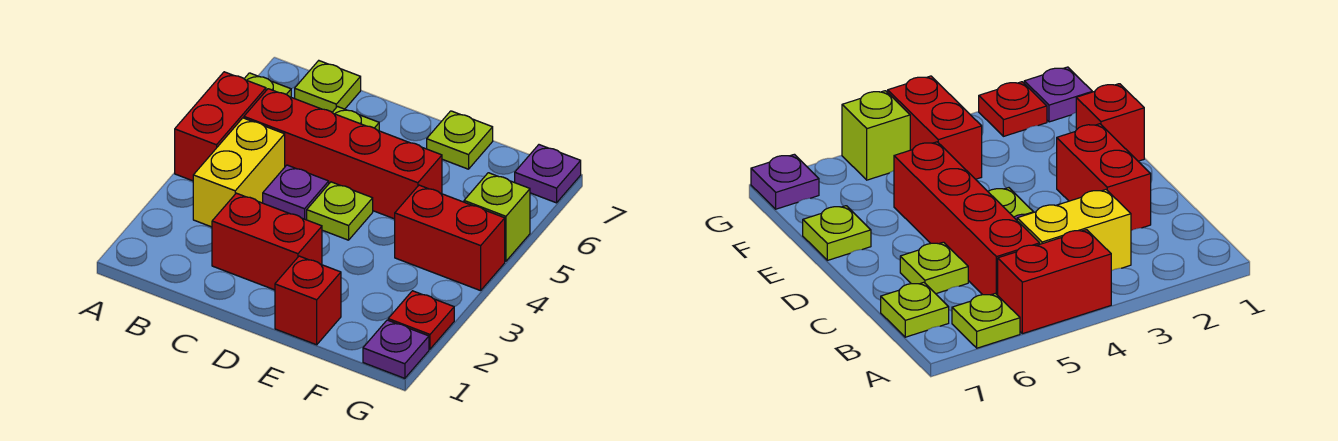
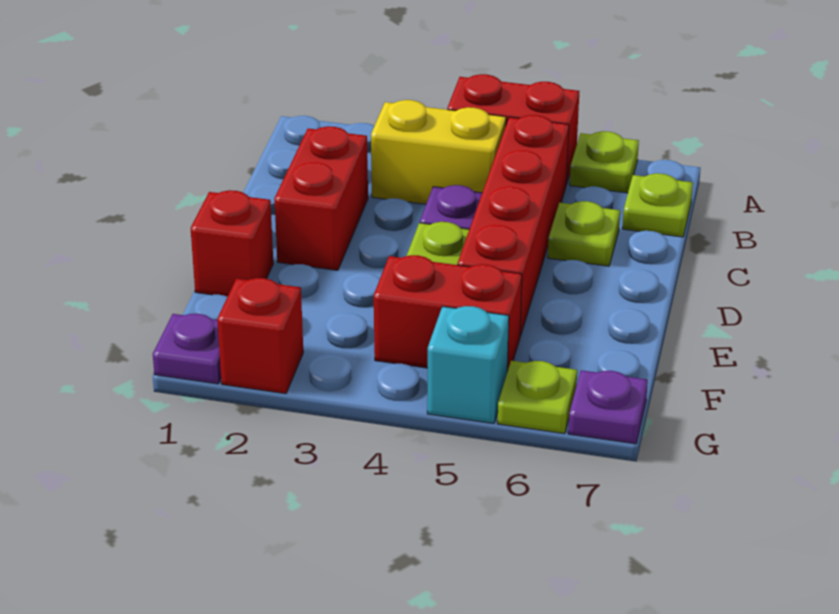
lime 1x1 plate [427,111,493,169] -> lime 1x1 plate moved to [498,361,577,434]
red 1x2 brick [395,185,505,291] -> red 1x2 brick turned to [374,255,522,371]
red 1x1 plate [388,291,454,349] -> red 1x1 brick [217,278,303,394]
lime 1x1 brick [464,173,530,261] -> cyan 1x1 brick [427,306,509,423]

